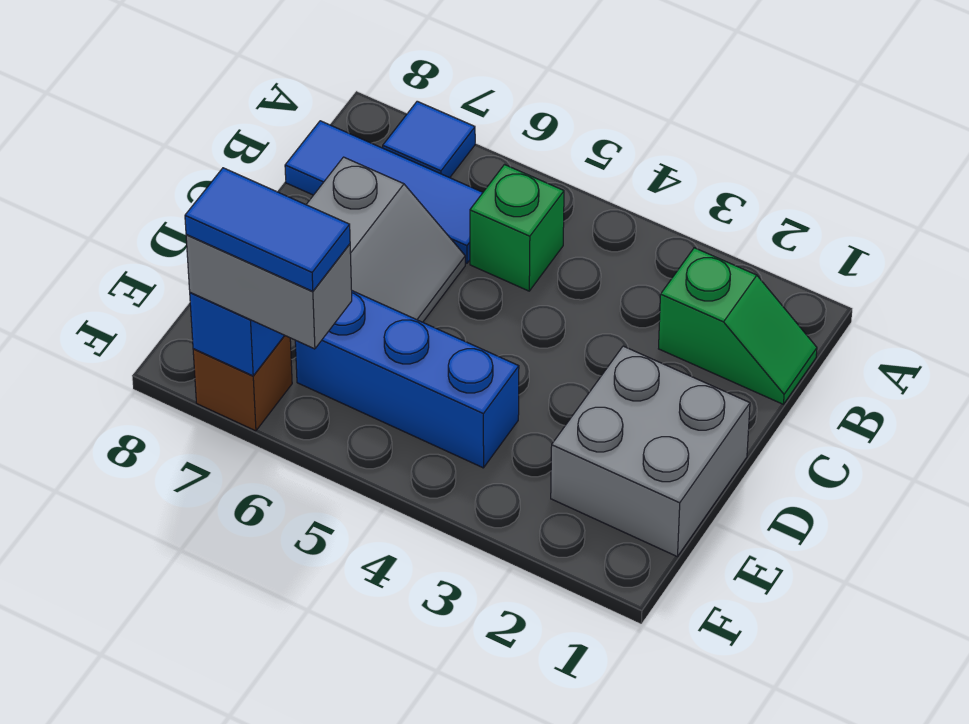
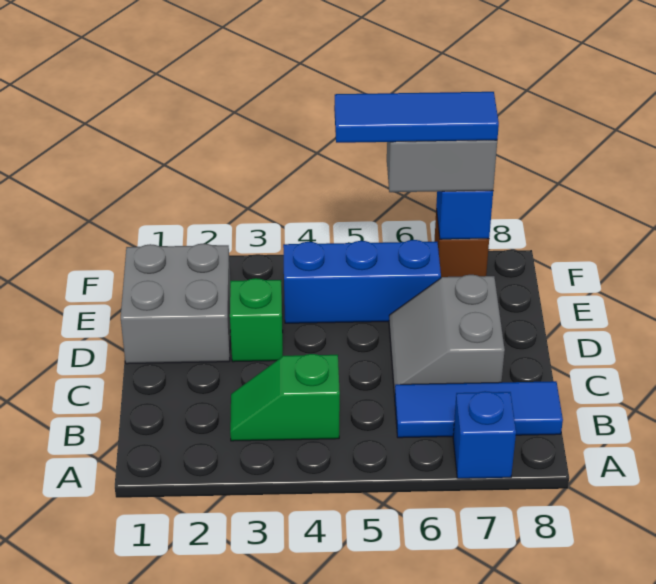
blue 1x1 tile [383,101,475,178] -> blue 1x1 brick [453,391,516,479]
green 1x2 slope [659,248,817,404] -> green 1x2 slope moved to [230,354,340,441]
green 1x1 brick [470,165,564,291] -> green 1x1 brick moved to [230,278,283,362]
blue 1x2 tile [185,168,350,291] -> blue 1x3 tile [334,92,499,143]

